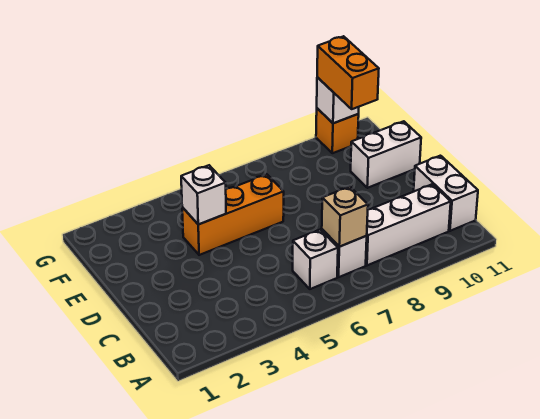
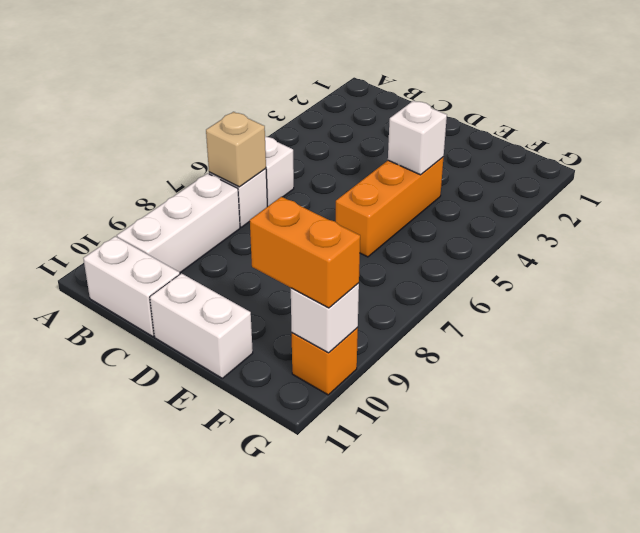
white 1x2 brick [351,121,421,188] -> white 1x2 brick turned to [150,273,253,378]

